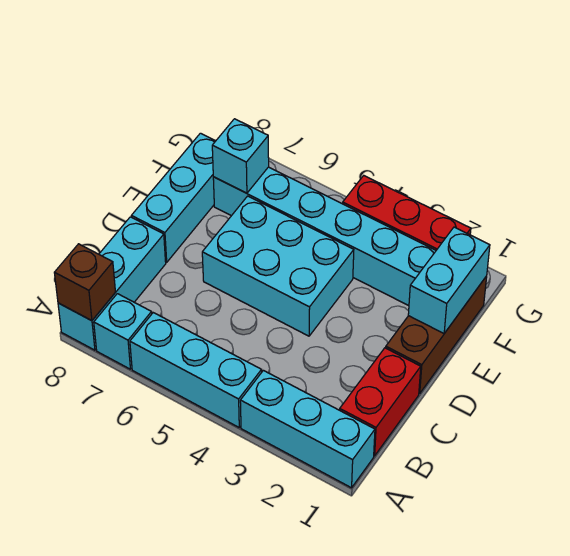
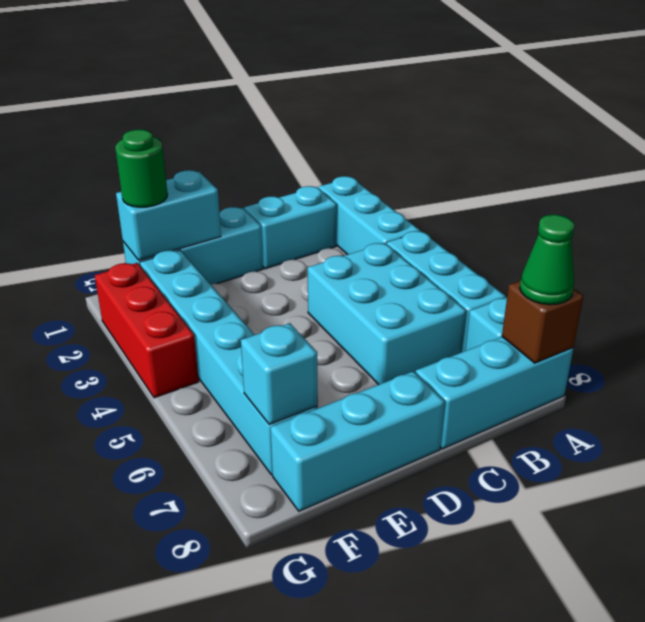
none -> green 1x1 cone [520,215,575,305]
red 1x2 brick [340,348,421,456] -> cyan 1x2 brick [244,186,337,269]
brown 1x3 brick [386,276,487,393] -> cyan 1x3 brick [123,207,263,284]
cyan 2x3 brick [202,196,354,336] -> cyan 2x3 brick moved to [308,243,466,385]
none -> green 1x1 round brick [115,129,168,207]

